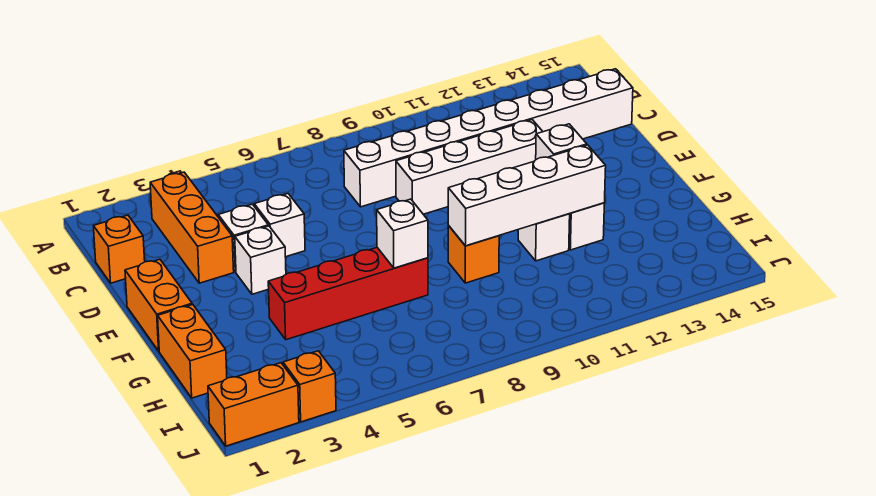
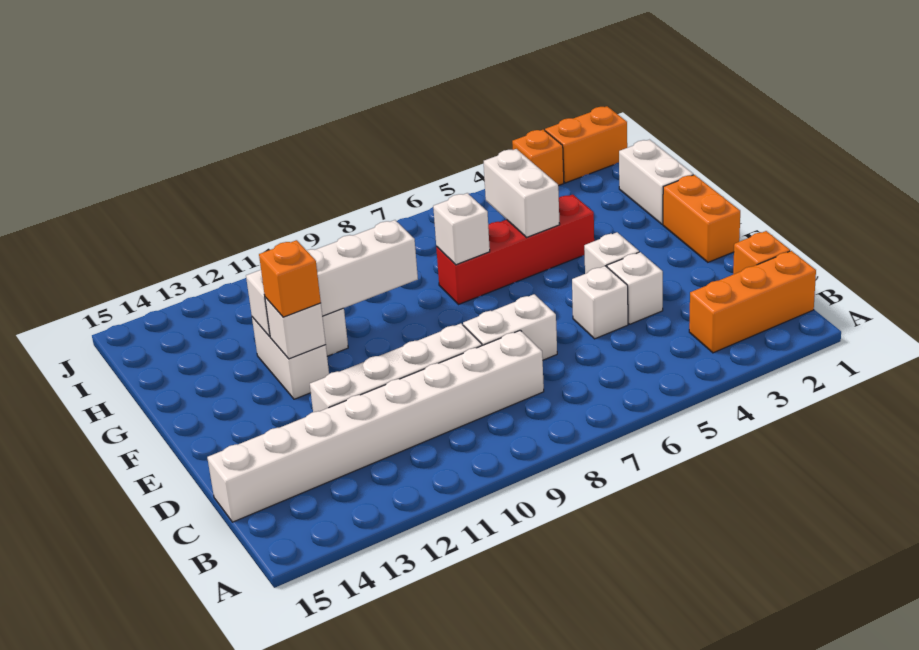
orange 1x3 brick [150,172,234,283] -> orange 1x3 brick turned to [689,251,816,353]
none -> white 1x2 brick [463,294,557,360]
orange 1x2 brick [158,304,227,398] -> white 1x2 brick [619,140,693,224]
none -> white 1x2 brick [484,149,560,237]
orange 1x1 brick [448,226,499,283] -> orange 1x1 brick moved to [259,240,321,317]

